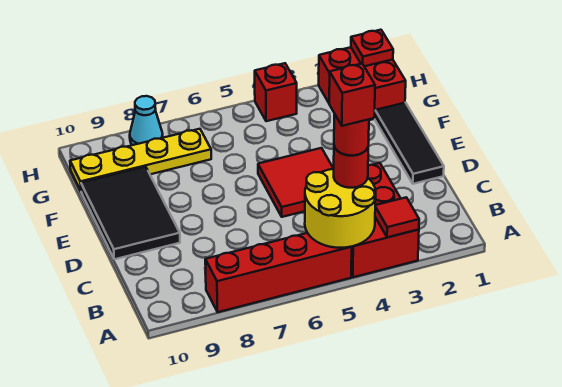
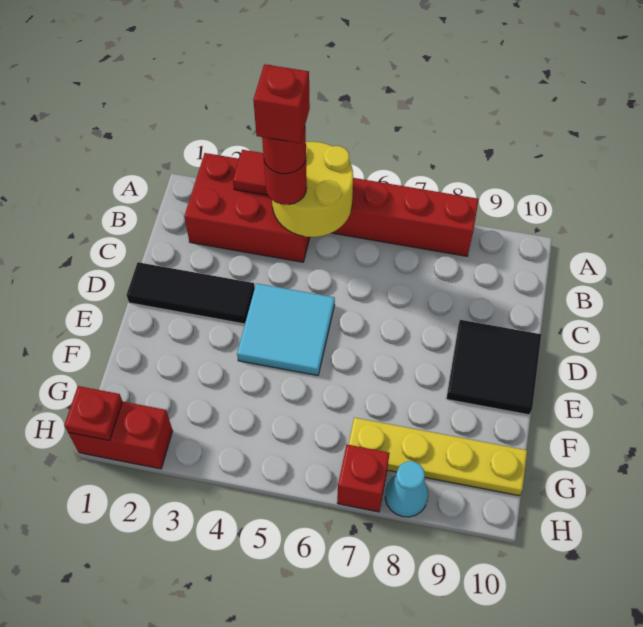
red 2x3 brick [351,163,419,277] -> red 2x3 brick turned to [184,153,310,262]
black 1x3 tile [375,103,444,184] -> black 1x3 tile turned to [127,262,255,324]
red 2x2 tile [258,148,334,217] -> cyan 2x2 tile [237,283,335,376]
black 2x3 tile [81,167,180,259] -> black 2x2 tile [446,320,541,415]
red 2x2 brick [319,47,406,120] -> red 1x2 brick [68,401,173,469]
red 1x1 brick [255,63,297,121] -> red 1x1 brick moved to [337,445,390,512]

